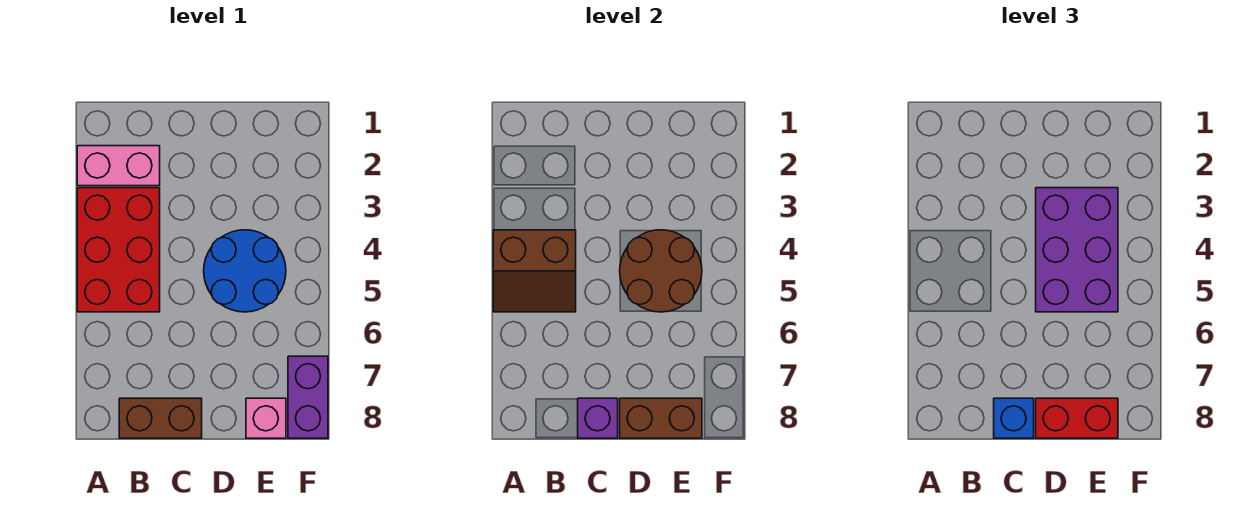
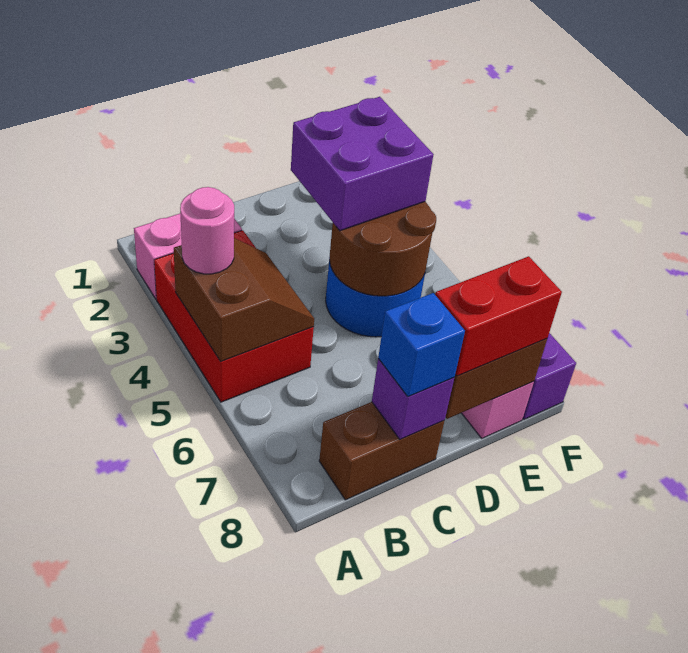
brown 2x2 slope [493,230,576,312] -> brown 2x2 slope turned to [174,238,314,361]
none -> pink 1x1 round brick [180,187,234,274]
purple 2x3 brick [1036,188,1118,312] -> purple 2x2 brick [291,97,433,231]

